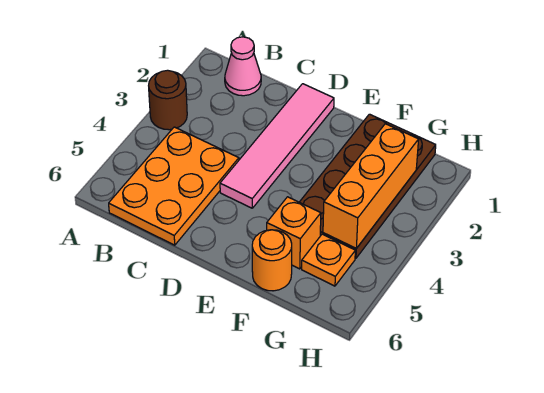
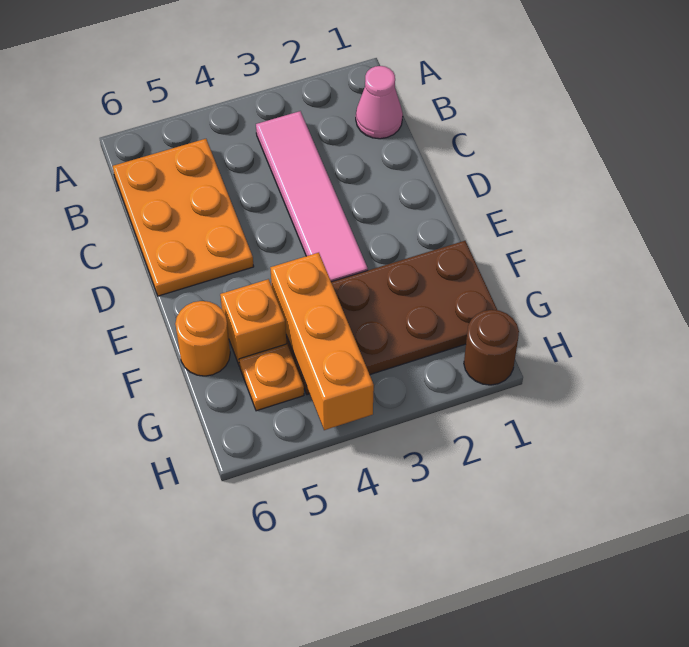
brown 1x1 round brick [149,70,187,130] -> brown 1x1 round brick moved to [464,310,519,385]
orange 2x3 plate [109,127,239,245] -> orange 2x3 plate turned to [113,139,254,296]
pink 1x4 tile [220,84,334,208] -> pink 1x4 tile turned to [256,111,368,282]
orange 1x3 brick [323,124,419,248] -> orange 1x3 brick turned to [270,253,374,430]

